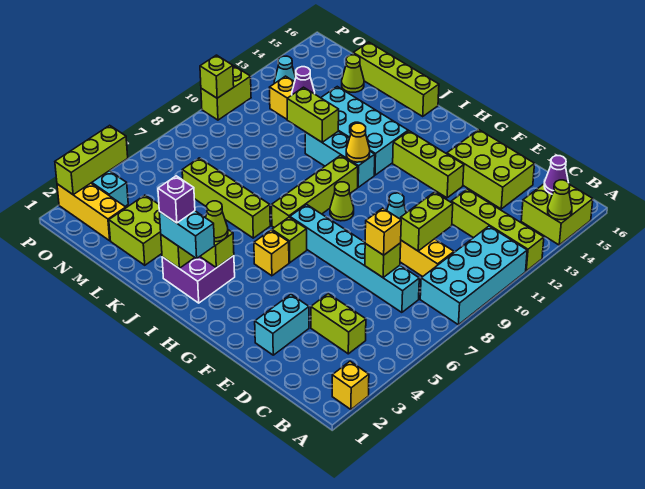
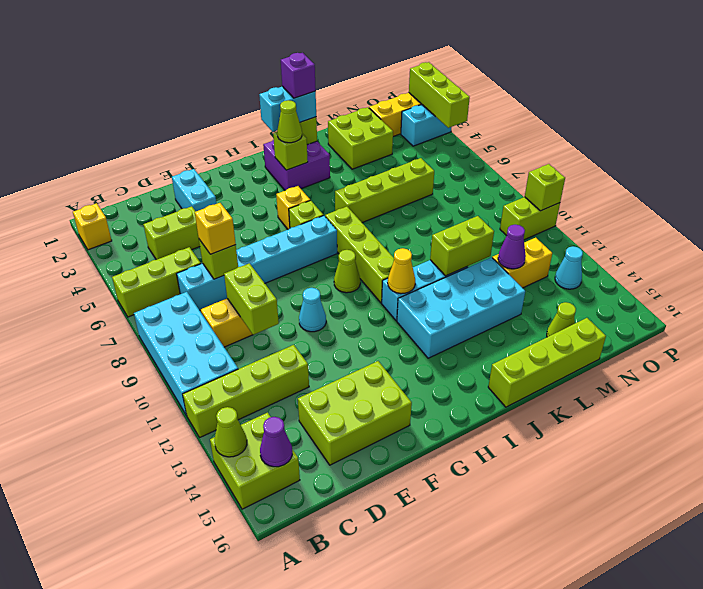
lime 1x3 brick [393,131,464,198] -> lime 1x3 brick moved to [112,247,201,317]
lime 1x2 brick [201,66,251,120] -> lime 1x2 brick turned to [500,197,560,240]

